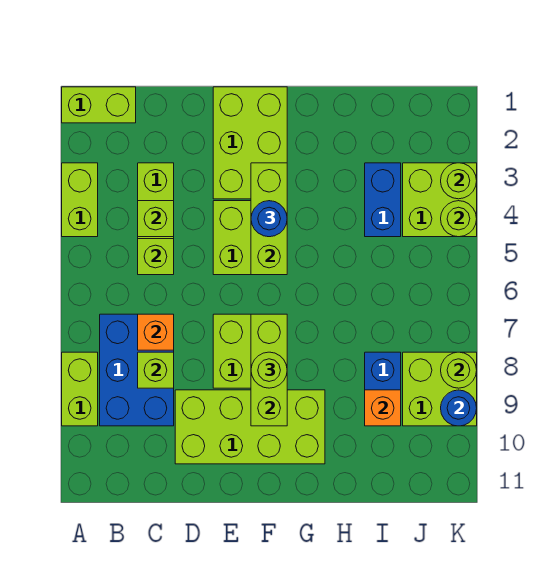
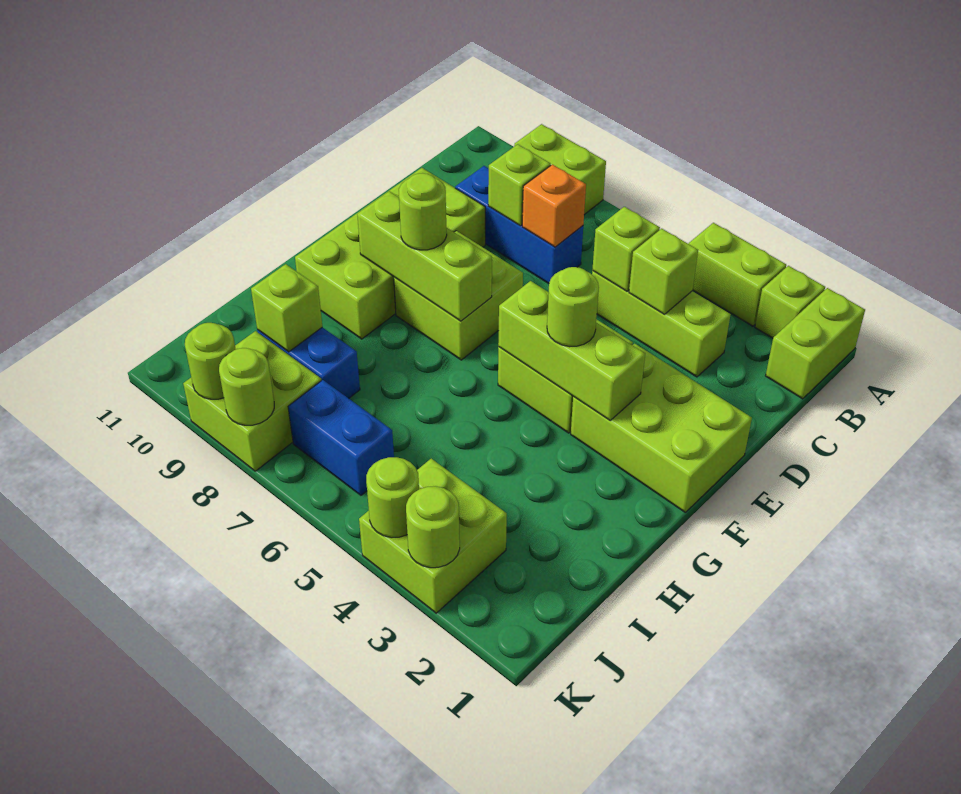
none -> lime 1x1 brick [755,266,825,338]
blue 2x3 brick [100,314,174,426] -> blue 1x3 brick [455,166,583,284]
blue 1x1 round brick [251,201,287,237] -> lime 1x1 round brick [547,267,599,347]
blue 1x2 brick [365,163,401,237] -> blue 1x2 brick moved to [288,380,394,495]
orange 1x1 brick [365,390,401,426] -> lime 1x1 brick [251,264,323,352]
blue 1x1 round brick [441,390,477,426] -> lime 1x1 round brick [185,323,236,399]

